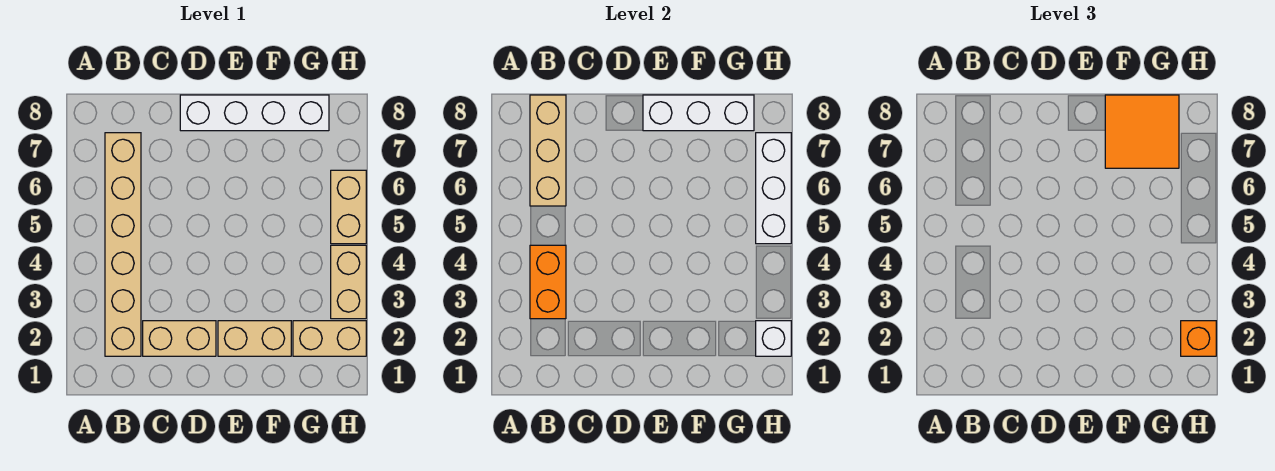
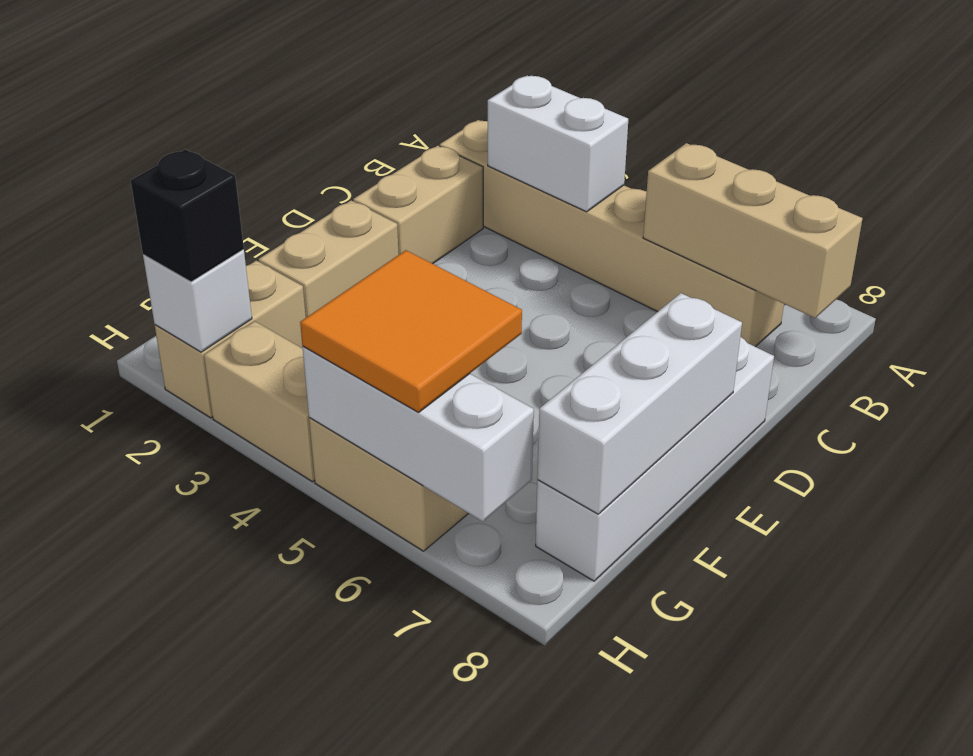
orange 1x2 brick [530,245,566,319] -> white 1x2 brick [488,76,628,212]
orange 2x2 tile [1105,95,1179,168] -> orange 2x2 tile moved to [300,250,522,412]
orange 1x1 brick [1181,321,1216,356] -> black 1x1 brick [131,150,244,282]

